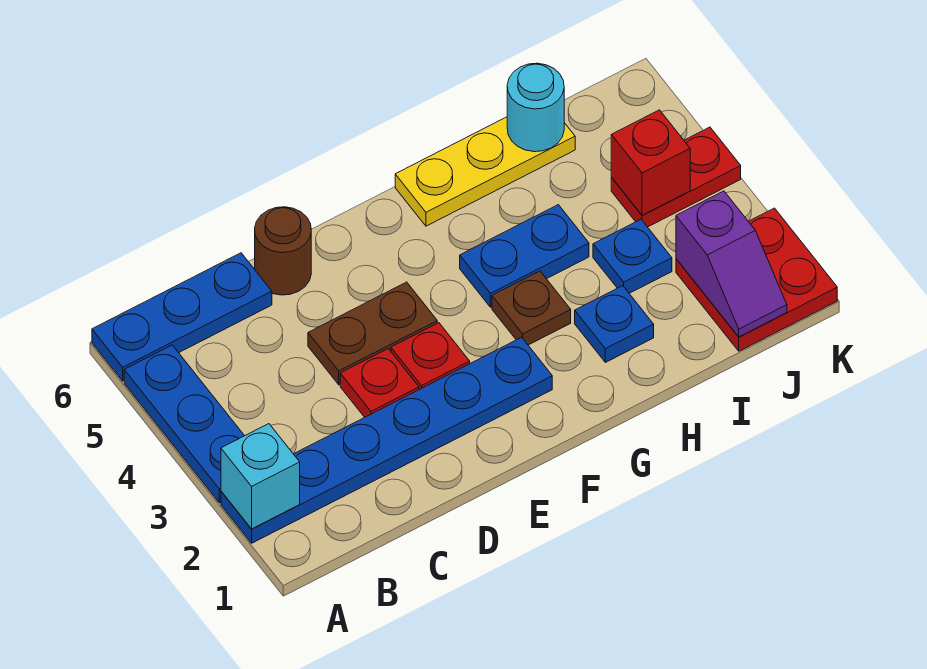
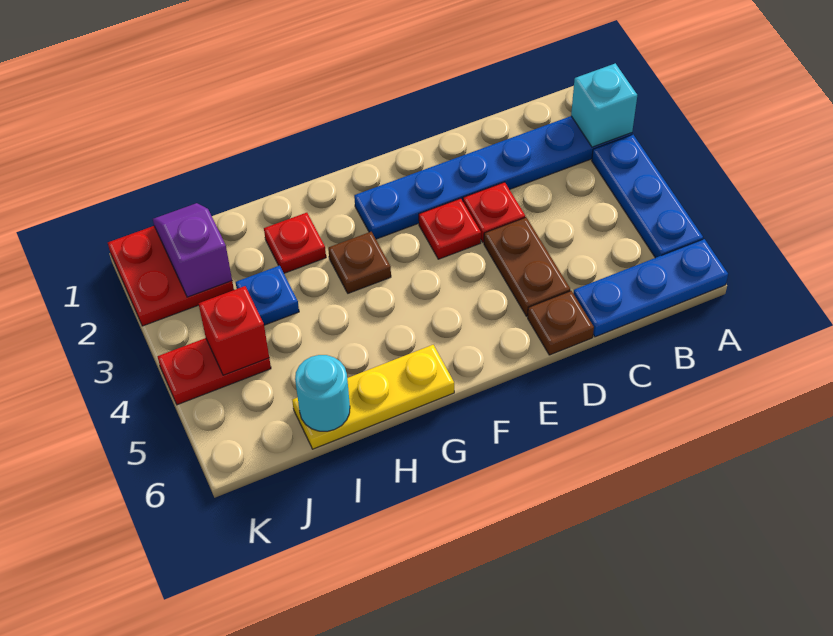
brown 1x2 plate [308,282,437,385] -> brown 1x2 plate turned to [484,217,570,316]
brown 1x1 round brick [255,207,311,295] -> brown 1x1 plate [528,291,594,355]
blue 1x2 plate [460,205,589,307] -> none
blue 1x1 plate [575,286,654,362] -> red 1x1 plate [264,213,326,273]

